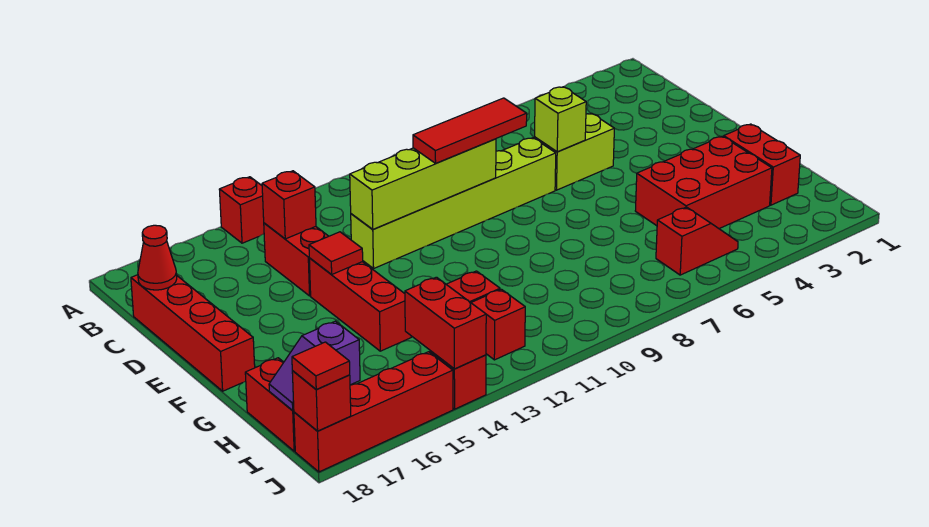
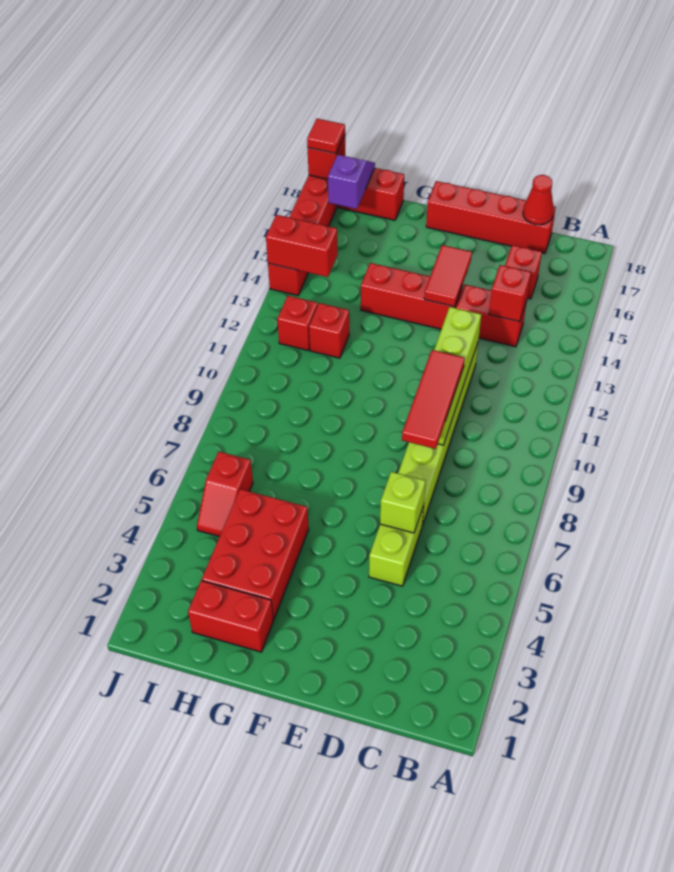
red 1x1 brick [219,177,264,243] -> red 1x1 brick moved to [505,245,542,299]
red 1x1 tile [309,232,363,275] -> red 1x2 tile [424,245,472,307]

